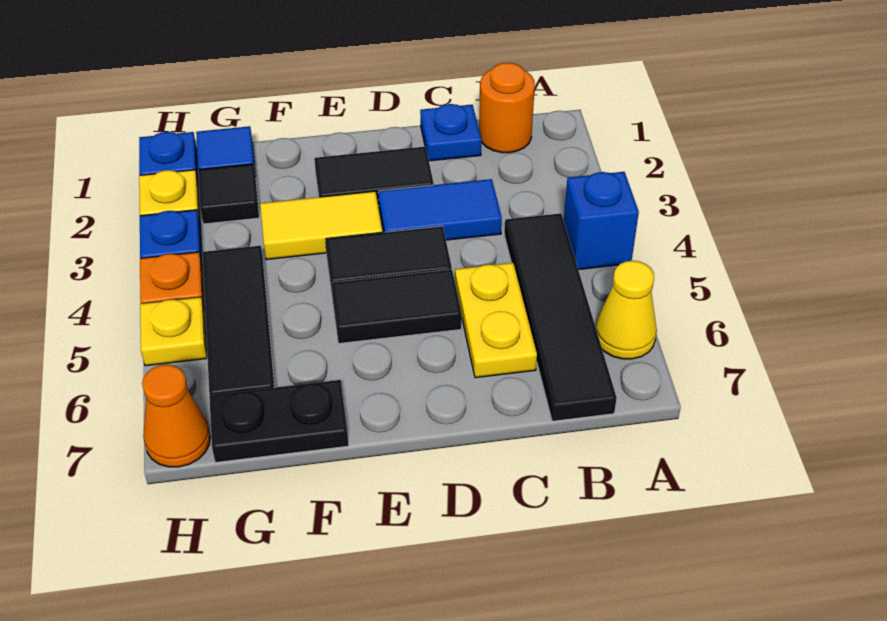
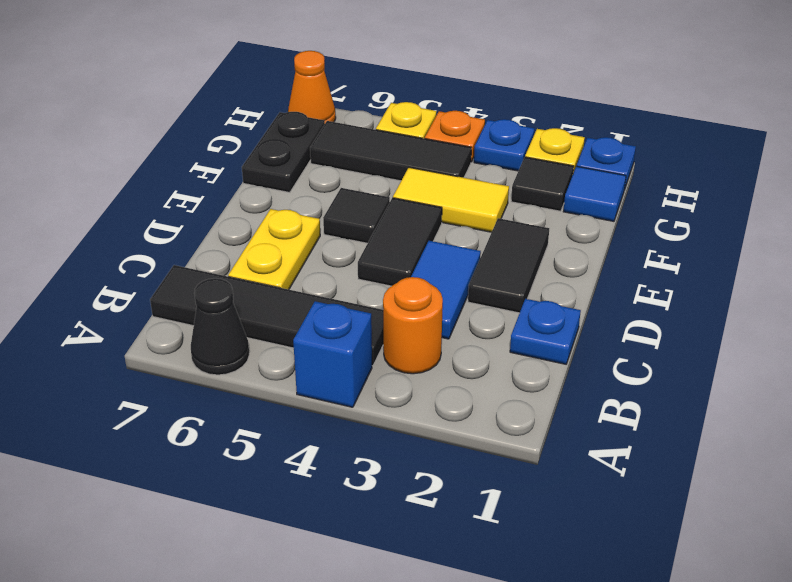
yellow 1x1 cone [596,261,657,359] -> black 1x1 cone [191,278,249,375]
orange 1x1 round brick [479,63,535,153] -> orange 1x1 round brick moved to [383,277,443,374]
yellow 1x2 plate [455,263,537,378] -> yellow 1x2 plate turned to [228,209,320,289]
black 1x2 tile [331,269,462,343] -> black 1x1 tile [323,188,390,243]
yellow 1x2 tile [260,191,382,260] -> yellow 1x2 tile turned to [393,167,509,232]

